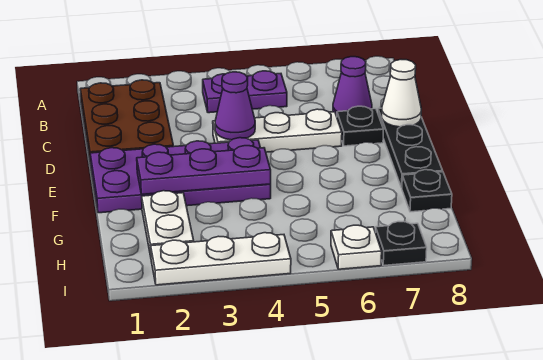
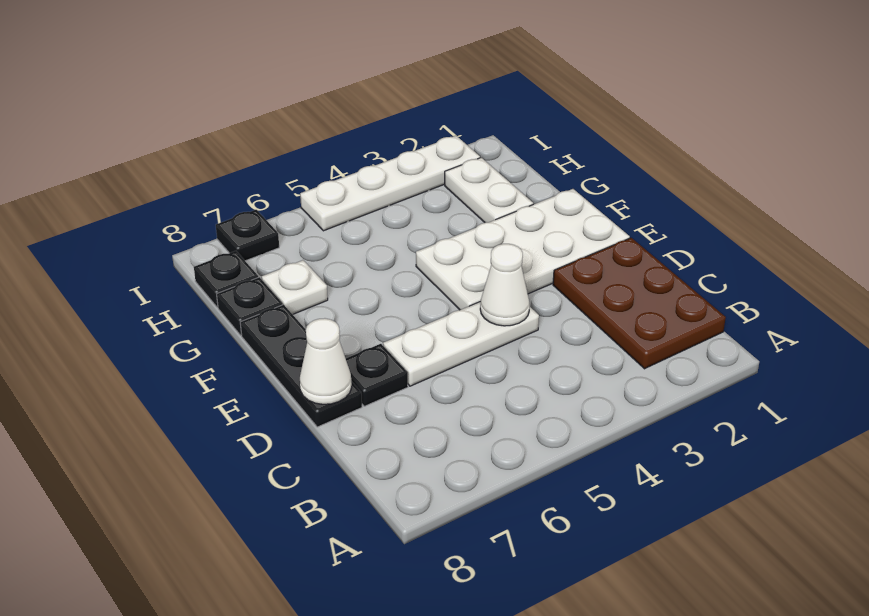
purple 1x2 plate [203,71,287,113] -> none
purple 1x1 cone [333,57,372,116] -> none
purple 1x1 cone [215,72,255,140] -> white 1x1 cone [480,244,530,326]
purple 2x4 plate [90,138,271,213] -> white 2x4 plate [416,189,630,310]
purple 1x3 plate [137,146,271,194] -> none
none -> black 1x1 plate [194,251,258,307]
white 1x3 plate [151,233,291,285] -> white 1x4 plate [300,136,480,231]
white 1x1 plate [331,225,382,269] -> white 1x1 plate moved to [262,260,328,314]

